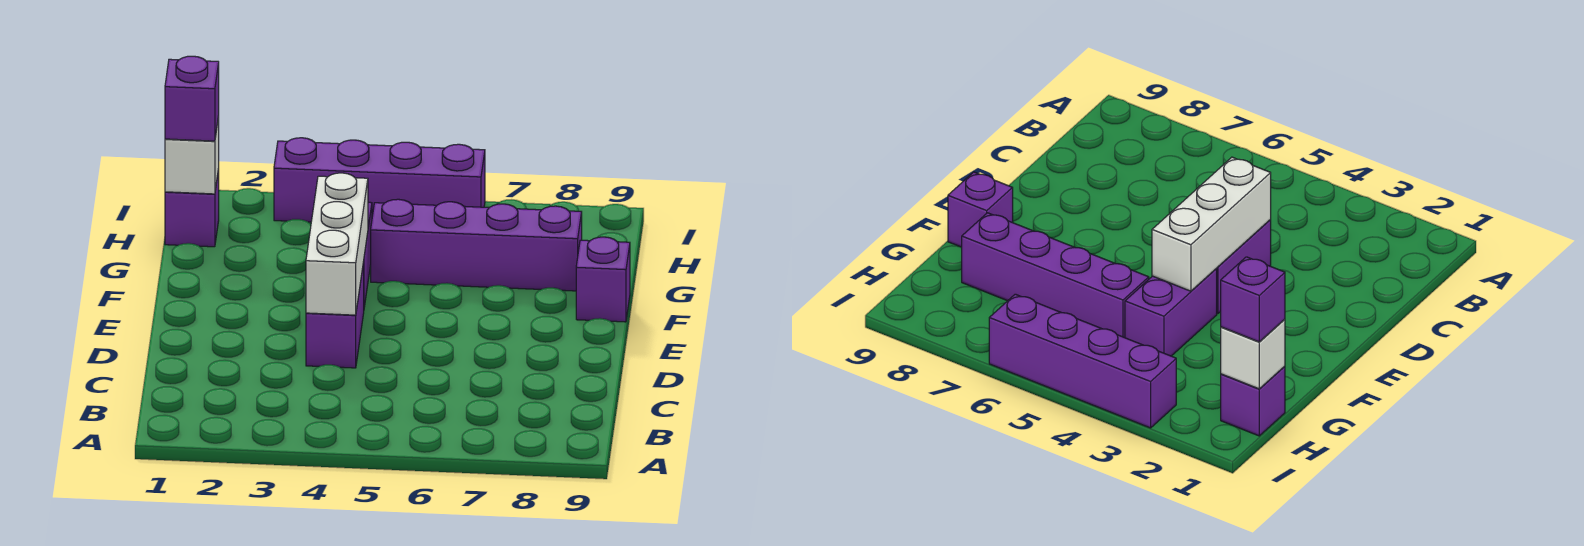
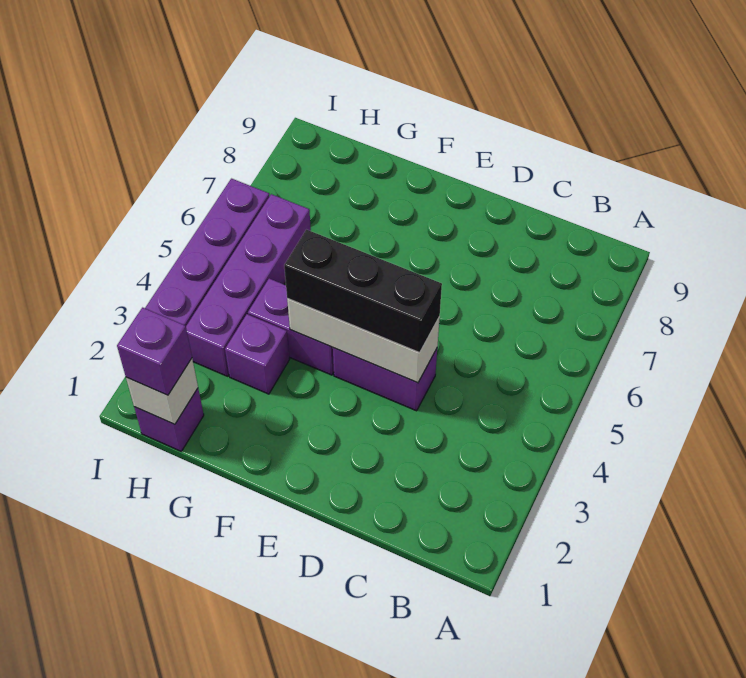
none -> black 1x3 brick [284,230,442,353]
purple 1x1 brick [576,237,630,322] -> purple 1x1 brick moved to [225,314,290,394]
purple 1x4 brick [371,199,582,291] -> purple 1x4 brick moved to [186,194,311,376]

